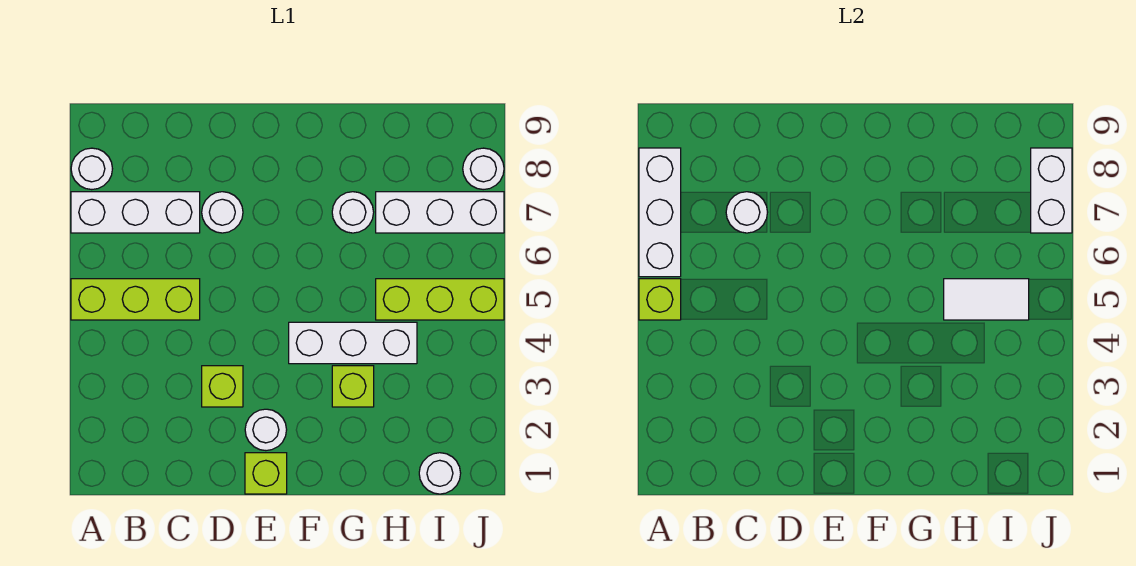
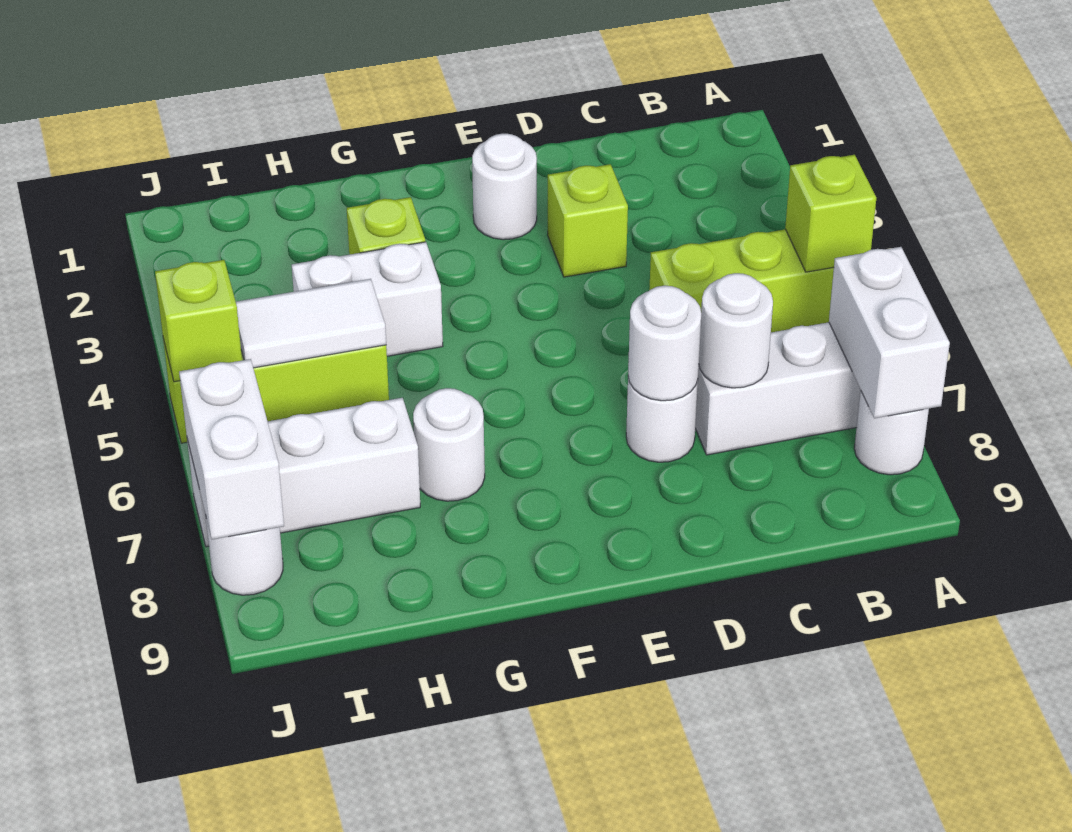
white 1x3 brick [639,148,681,277] -> white 1x2 brick [829,247,950,418]
lime 1x1 brick [245,453,287,494] -> lime 1x1 brick moved to [155,260,242,382]
white 1x3 brick [289,322,417,364] -> white 1x2 brick [292,242,443,356]
white 1x1 round brick [419,453,461,494] -> white 1x1 round brick moved to [628,286,701,401]

